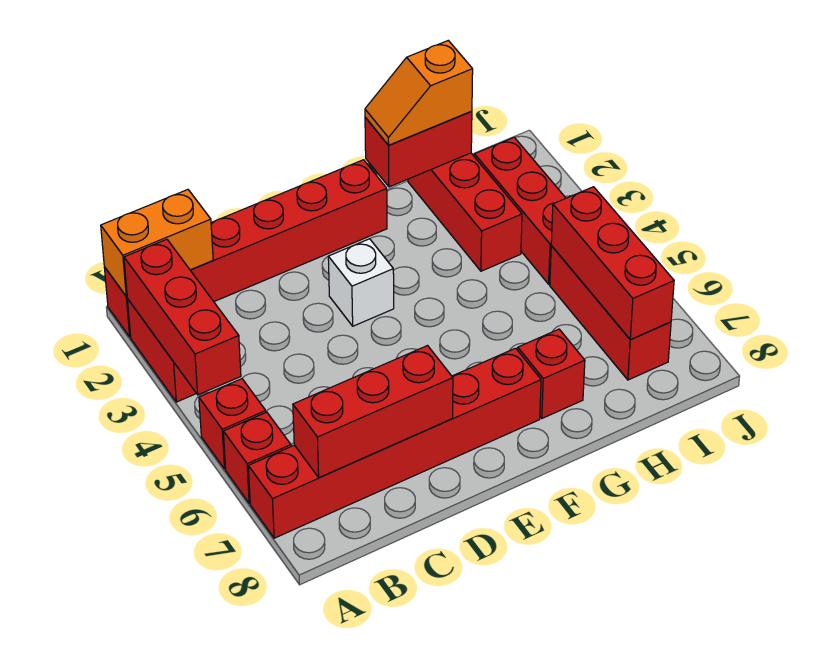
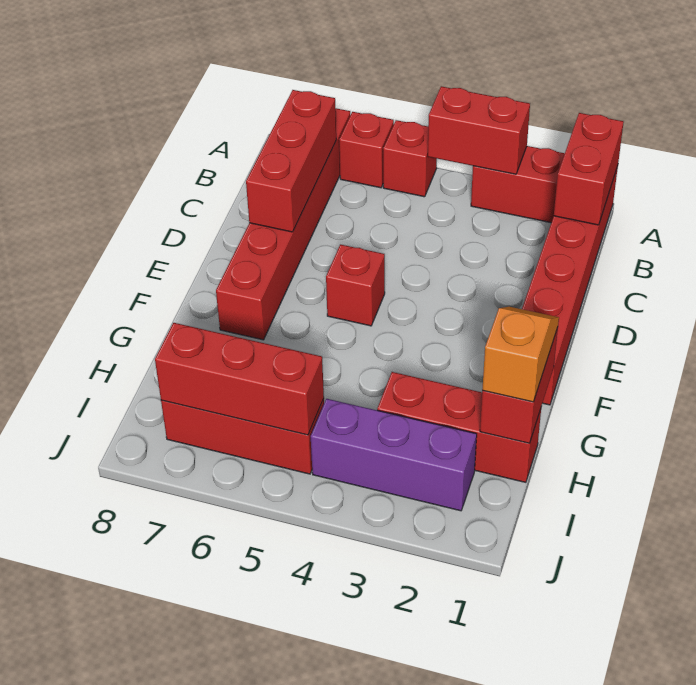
orange 1x2 brick [101,190,213,297] -> red 1x2 brick [554,113,624,225]
red 1x3 brick [124,239,241,395] -> red 1x2 brick [428,86,530,174]
white 1x1 brick [328,239,394,326] -> none
red 1x1 brick [518,329,585,418] -> red 1x1 brick moved to [326,245,385,326]
red 1x3 brick [475,137,566,284] -> purple 1x3 brick [311,399,477,511]

